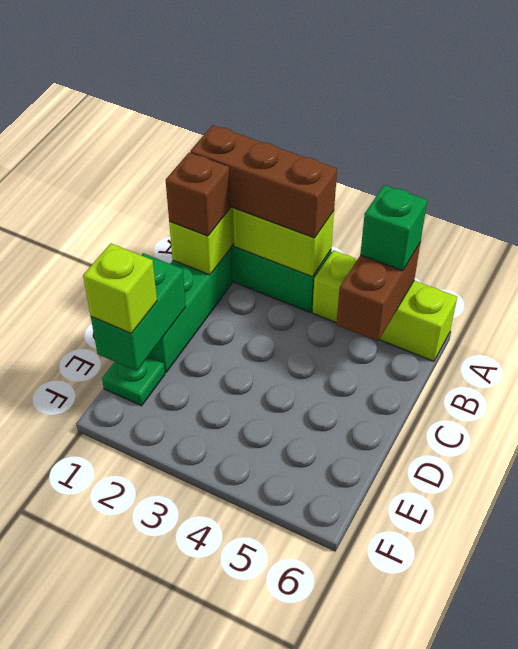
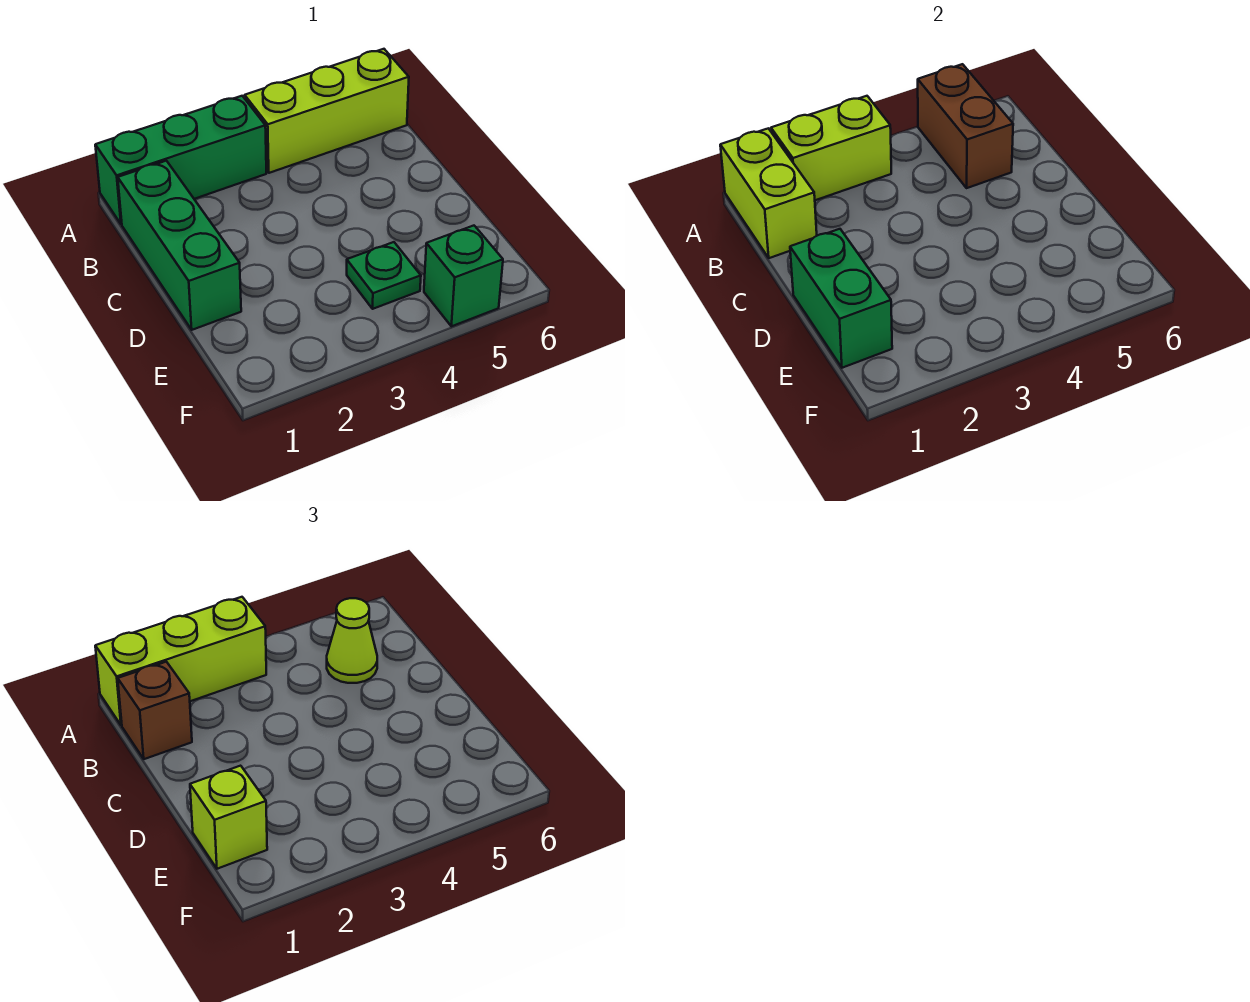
brown 1x3 brick [190,125,337,238] -> lime 1x3 brick [95,597,266,725]
green 1x1 brick [360,185,427,271] -> green 1x1 brick moved to [424,226,503,326]
none -> lime 1x1 cone [327,598,377,683]
green 1x1 plate [102,357,165,406] -> green 1x1 plate moved to [347,242,421,309]

